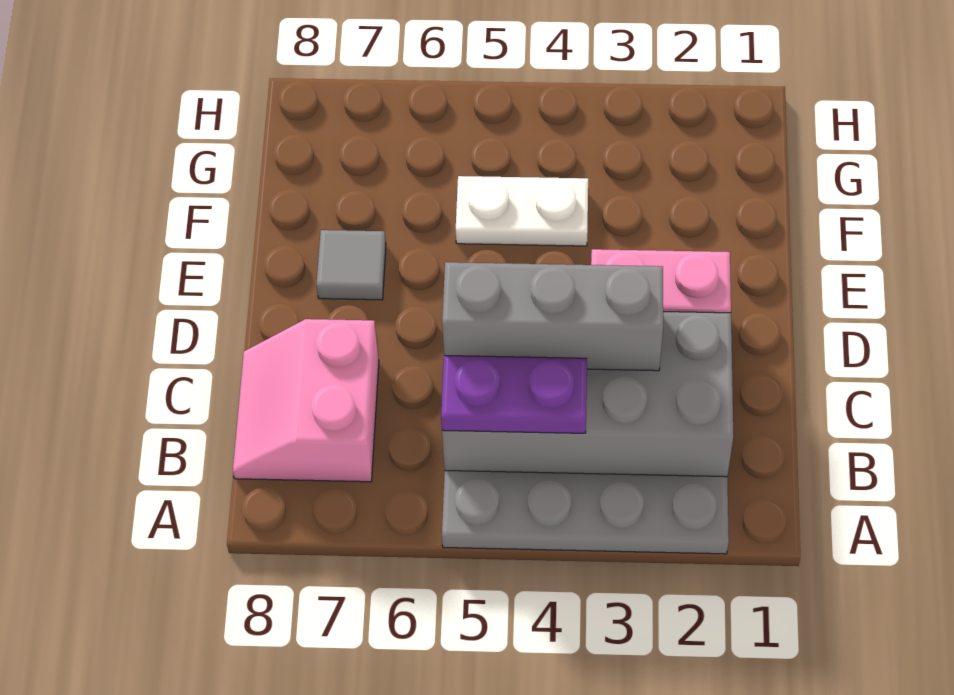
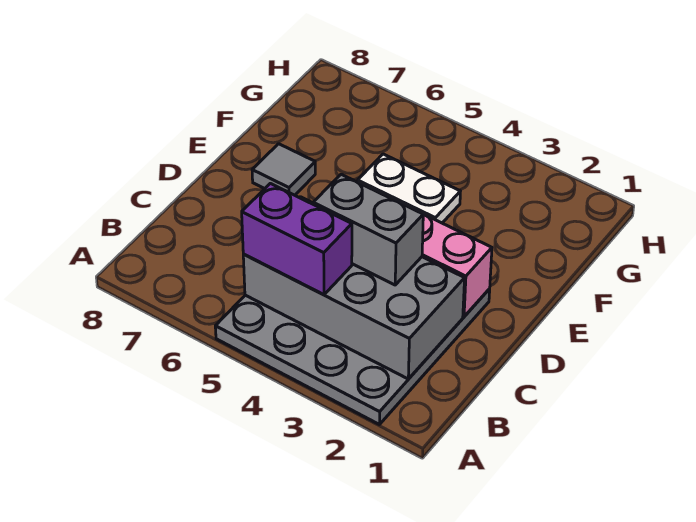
purple 1x2 plate [441,355,587,433] -> purple 1x2 brick [242,183,352,295]
pink 2x2 slope [233,319,379,482] -> none
grey 1x3 brick [442,262,663,371] -> grey 1x2 brick [313,174,423,285]

